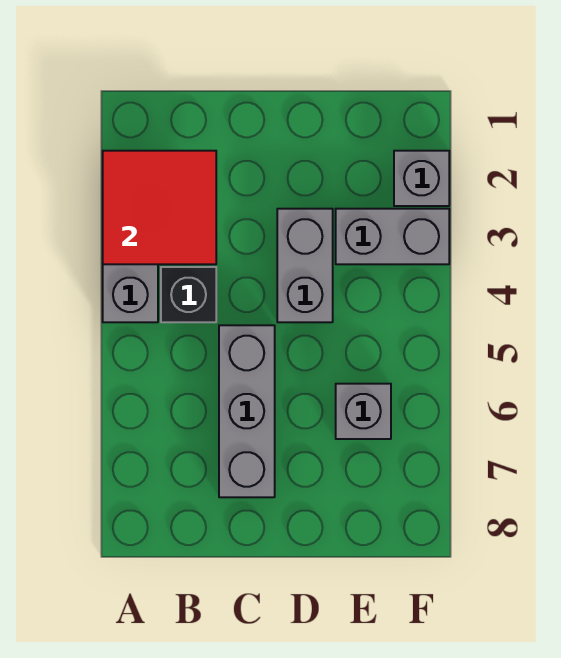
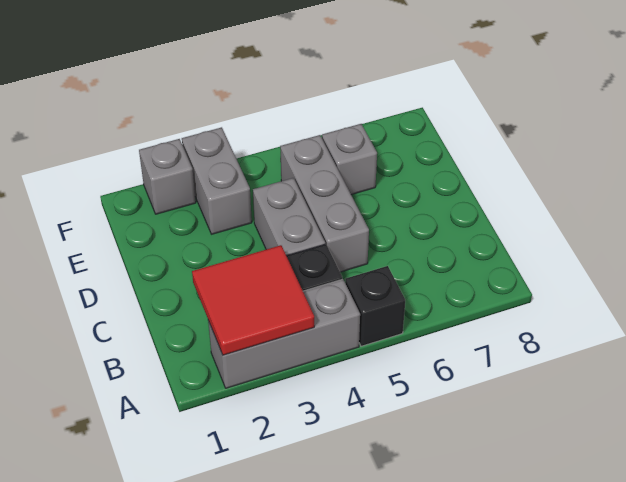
none -> black 1x1 brick [345,266,405,346]
grey 1x3 brick [219,325,275,497] -> grey 1x3 brick turned to [280,135,369,272]
grey 1x2 brick [277,209,333,322] -> grey 1x2 brick turned to [253,178,325,256]

